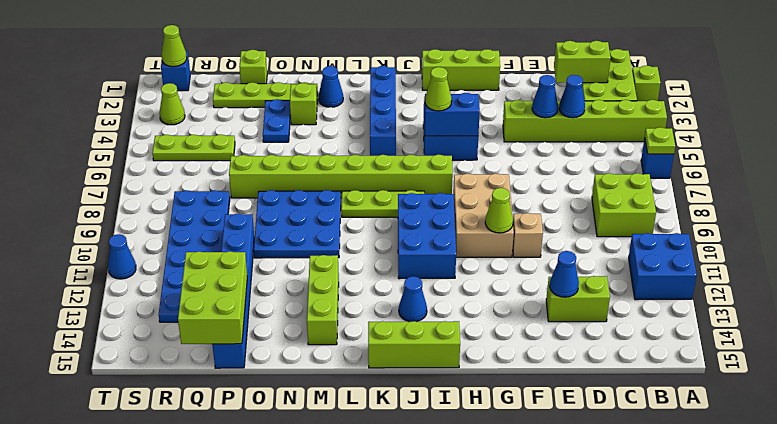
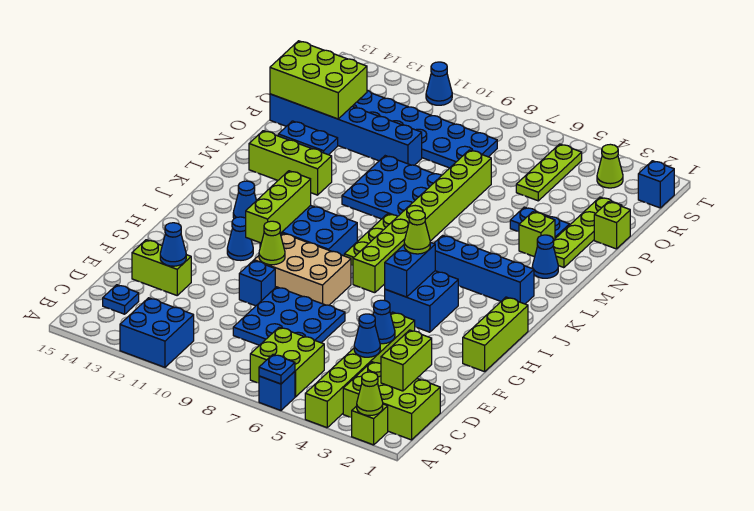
lime 1x1 plate [645,127,675,154] -> blue 1x1 plate [259,354,295,384]
lime 2x2 brick [592,173,656,237] -> lime 2x2 brick moved to [250,327,324,397]
none -> blue 1x1 plate [103,285,139,314]
none -> blue 3x3 plate [233,287,345,345]
lime 1x2 brick [546,276,610,322] -> lime 1x2 brick turned to [132,240,191,295]
tan 1x1 brick [513,213,543,257] -> blue 1x1 brick [239,261,275,306]
none -> blue 1x1 cone [227,217,253,260]
lime 1x3 brick [368,321,460,368] -> lime 1x3 brick moved to [246,171,311,243]
none -> blue 1x2 plate [278,121,338,155]
lime 1x1 cone [161,25,187,67] -> lime 1x1 cone moved to [357,372,383,416]

